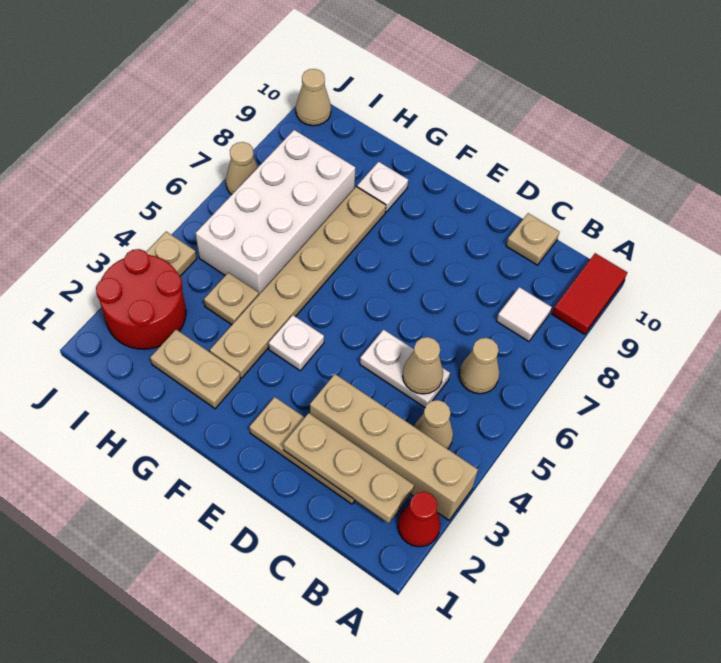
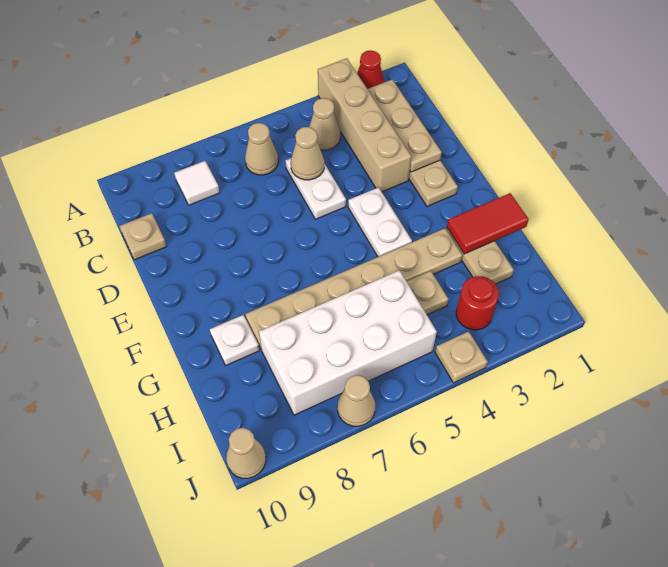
red 1x2 tile [552,253,627,334] -> red 1x2 tile moved to [447,193,529,254]
white 1x1 plate [269,315,324,371] -> white 1x2 plate [348,187,412,257]
red 2x2 round brick [96,249,186,349] -> red 1x1 round brick [456,276,499,330]

